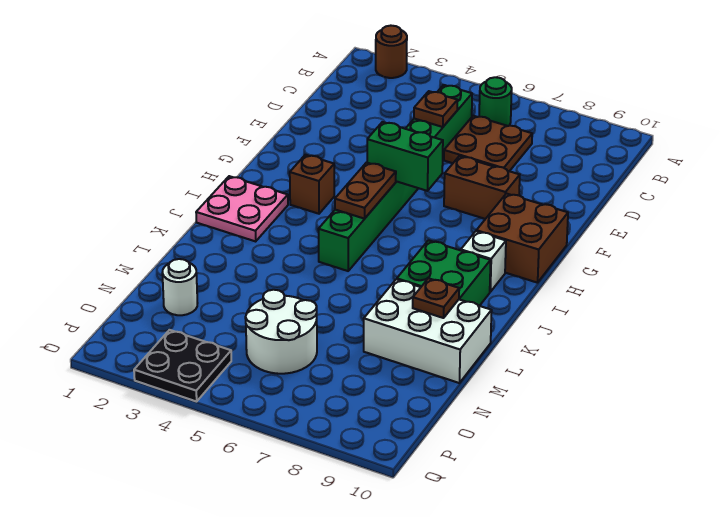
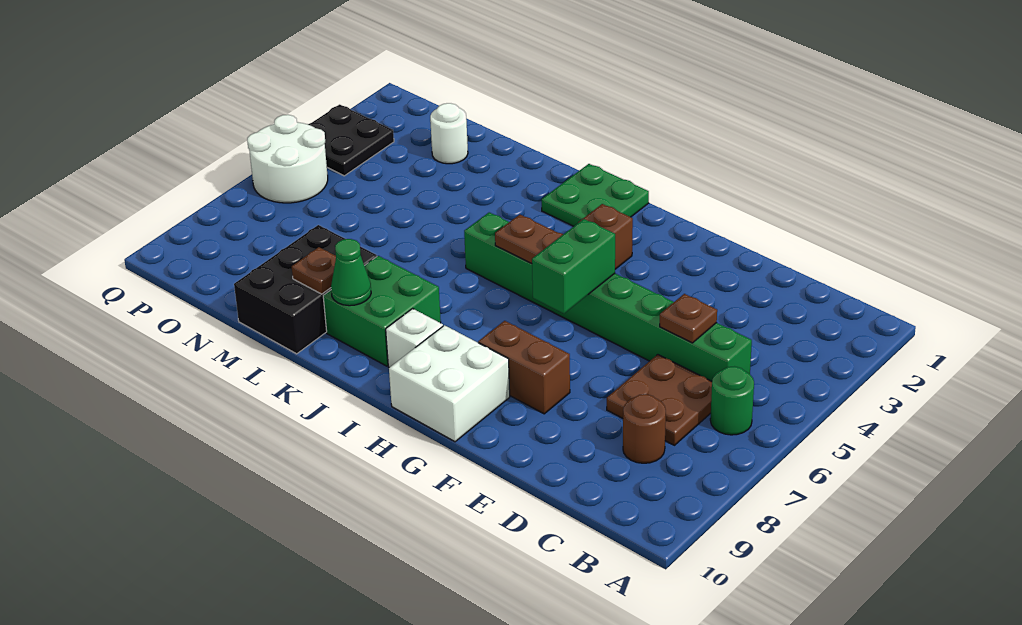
brown 1x1 round brick [376,26,407,78] -> brown 1x1 round brick moved to [623,394,666,463]
brown 1x2 brick [444,156,520,219] -> brown 1x2 brick turned to [478,321,570,414]
brown 2x2 brick [476,194,568,283] -> white 2x2 brick [389,325,510,442]
pink 2x2 plate [196,176,288,241] -> green 2x2 plate [542,164,649,226]
none -> green 1x1 cone [331,239,371,306]
white 2x3 brick [364,279,492,383] -> black 2x3 brick [234,225,377,354]
white 2x2 round brick [245,290,317,374] -> white 2x2 round brick moved to [247,115,328,203]

